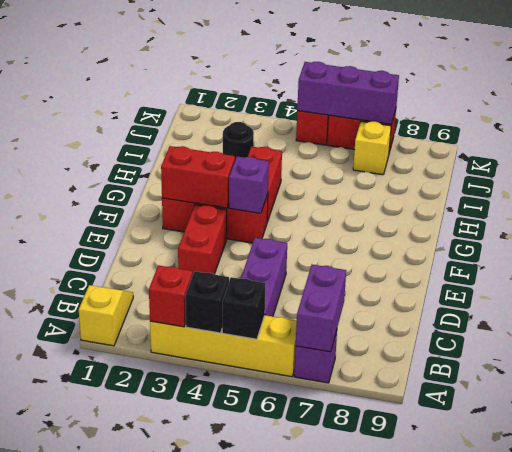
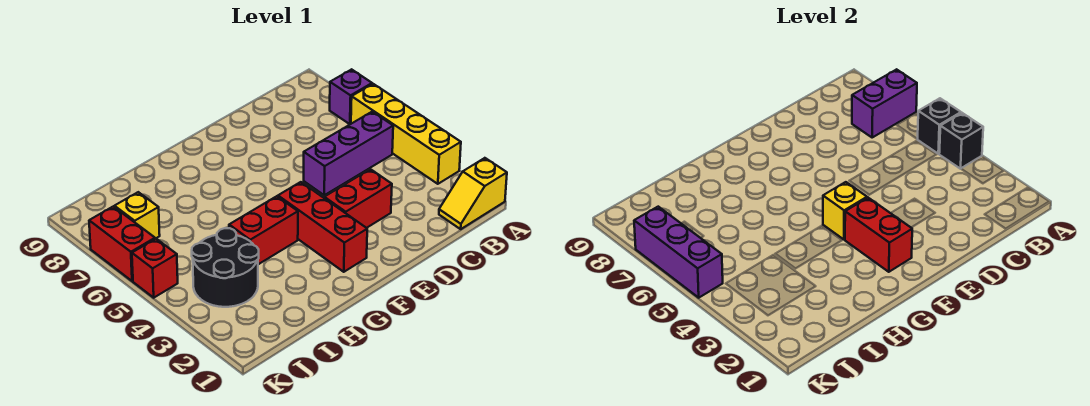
red 1x1 brick [149,265,193,327] -> none
purple 1x1 brick [229,156,269,213] -> yellow 1x1 brick [823,182,867,240]
black 1x1 round brick [223,122,254,159] -> black 2x2 round brick [192,228,259,307]

